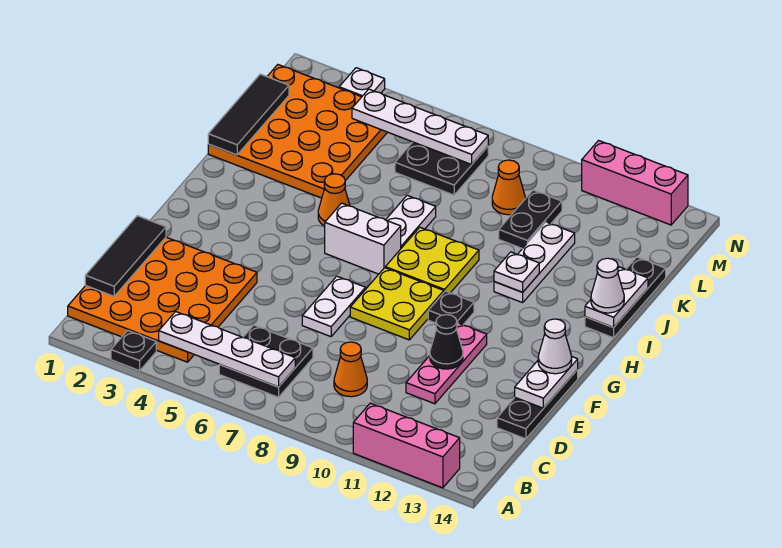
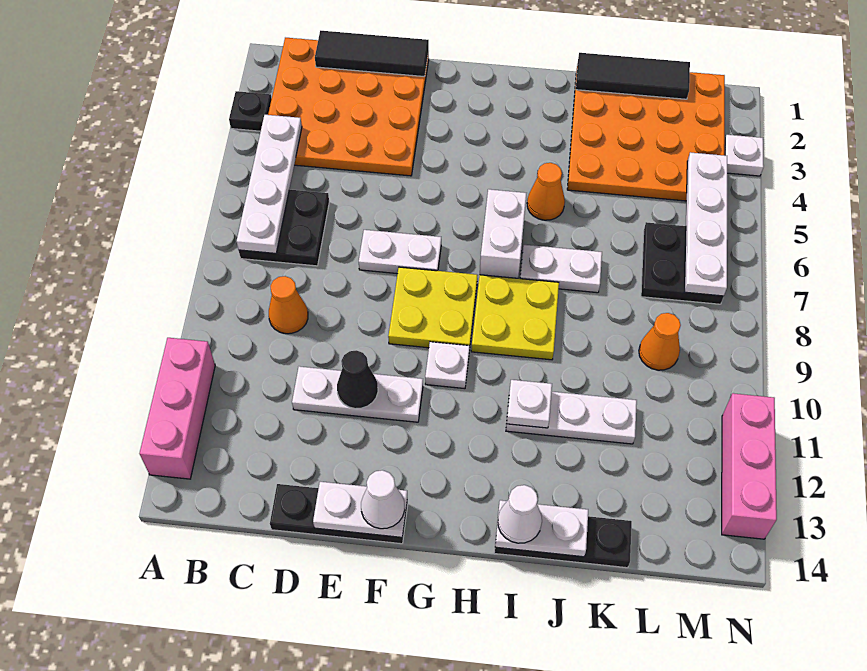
pink 1x3 plate [406,323,487,404] -> white 1x3 plate [292,366,423,422]
black 1x1 plate [428,291,474,325] -> white 1x1 plate [425,342,470,389]
black 1x2 plate [499,190,562,249] -> none

